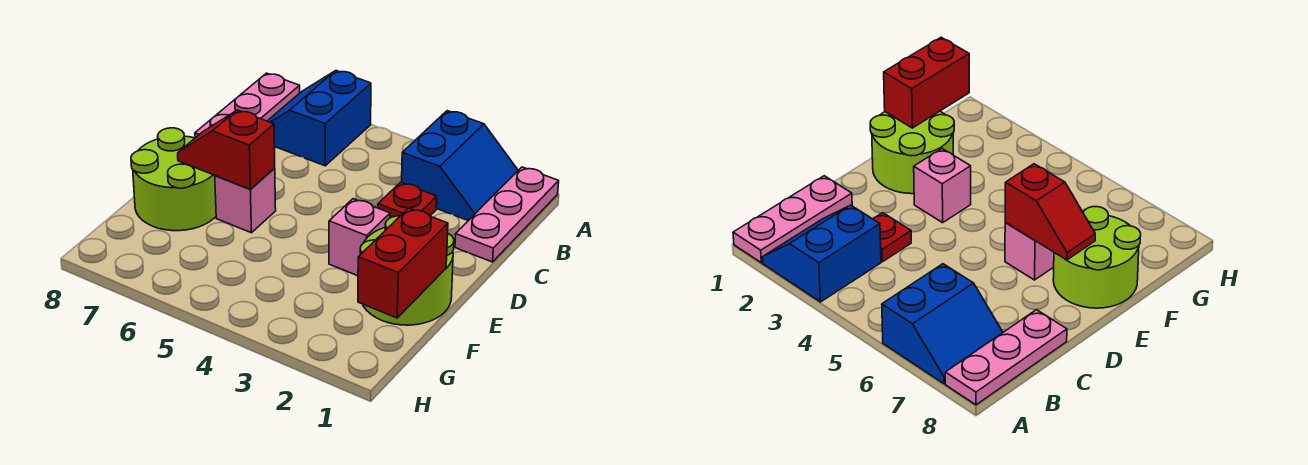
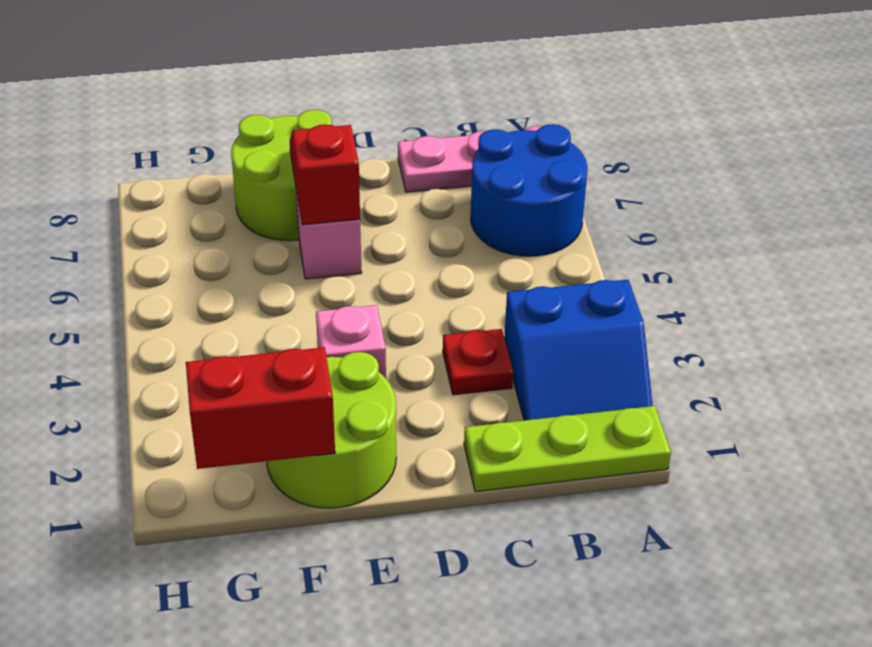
pink 1x3 plate [455,167,559,262] -> lime 1x3 plate [464,406,671,492]
blue 2x2 slope [268,71,371,166] -> blue 2x2 round brick [471,124,587,256]

